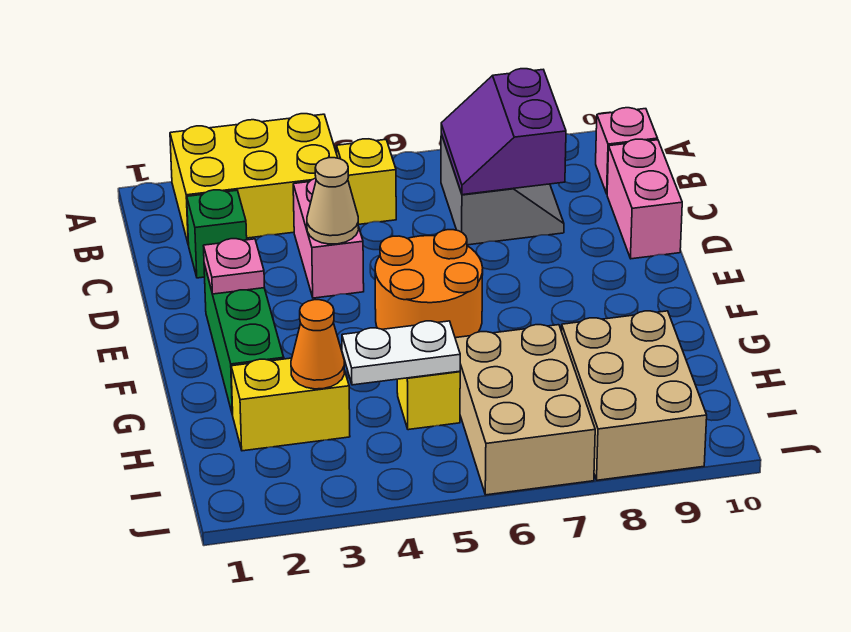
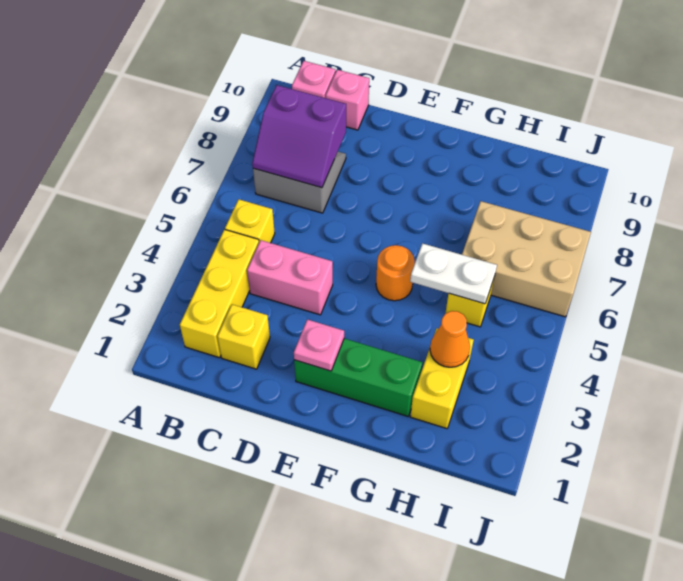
yellow 2x3 brick [170,114,338,245] -> yellow 1x3 brick [180,230,259,358]
green 1x1 brick [187,190,247,278] -> yellow 1x1 brick [217,304,270,369]
pink 1x2 brick [607,139,682,259] -> pink 1x1 brick [326,70,369,130]
tan 1x1 cone [307,158,359,244] -> none
orange 2x2 round brick [375,230,483,338] -> orange 1x1 round brick [376,245,415,301]
white 1x2 plate [342,321,460,385] -> white 1x2 plate turned to [410,243,497,304]
tan 2x3 brick [562,311,707,480] -> none

